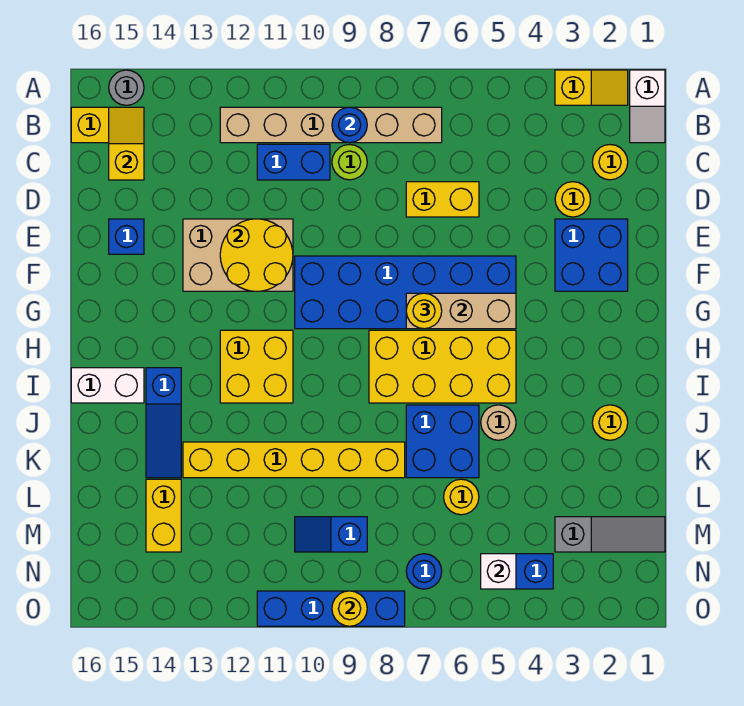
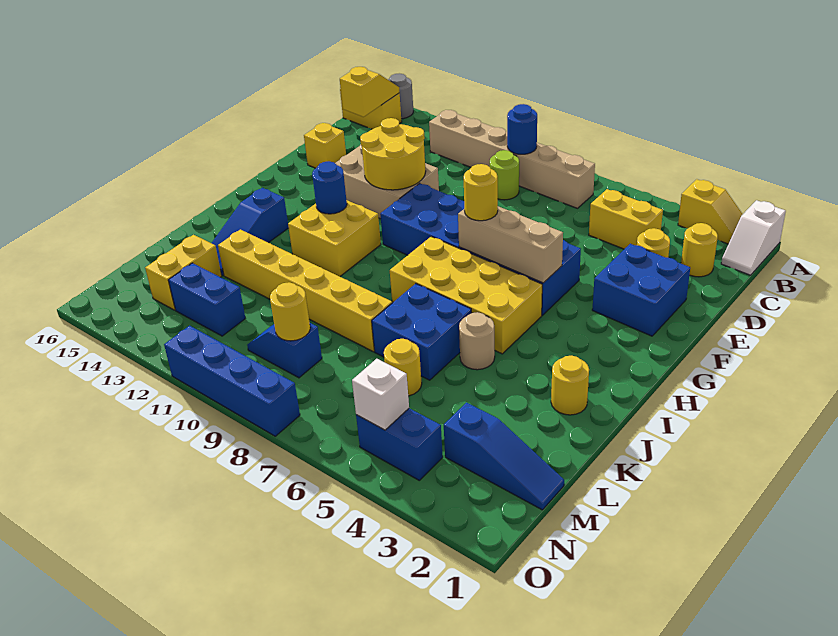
blue 1x2 brick [257,144,330,180] -> blue 1x2 brick moved to [168,263,245,336]
yellow 1x2 brick [406,182,479,217] -> yellow 1x2 brick moved to [589,189,663,249]
blue 1x1 brick [109,219,144,254] -> yellow 1x1 brick [304,123,346,168]
white 1x2 brick [71,368,144,403] -> none
grey 1x3 slope [555,517,665,552] -> blue 1x3 slope [444,403,564,510]
blue 1x1 round brick [406,554,442,589] -> blue 1x1 round brick moved to [312,161,347,214]
yellow 1x1 round brick [332,591,367,626] -> yellow 1x1 round brick moved to [270,282,310,341]

